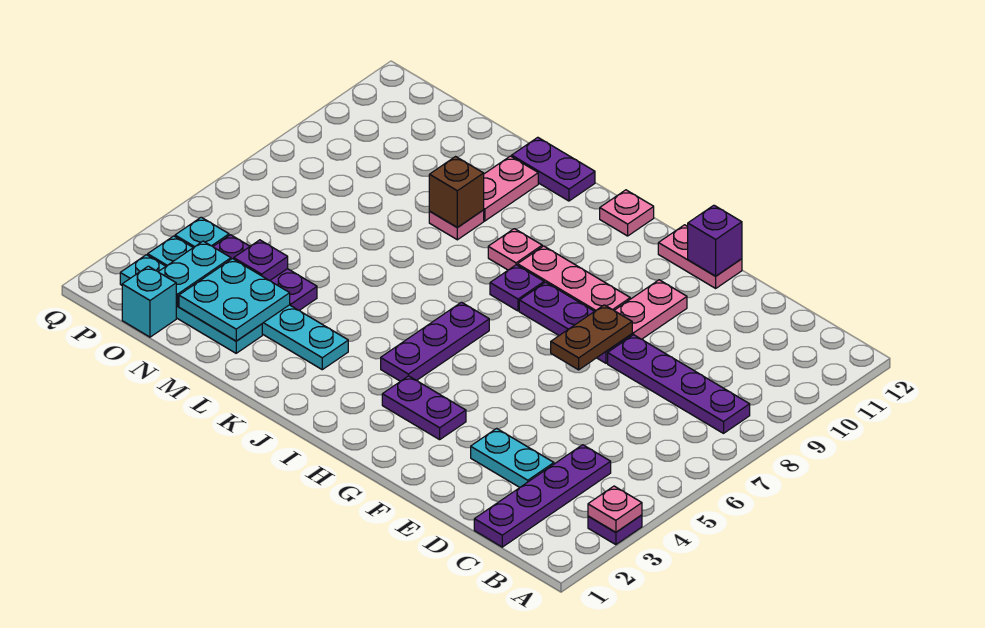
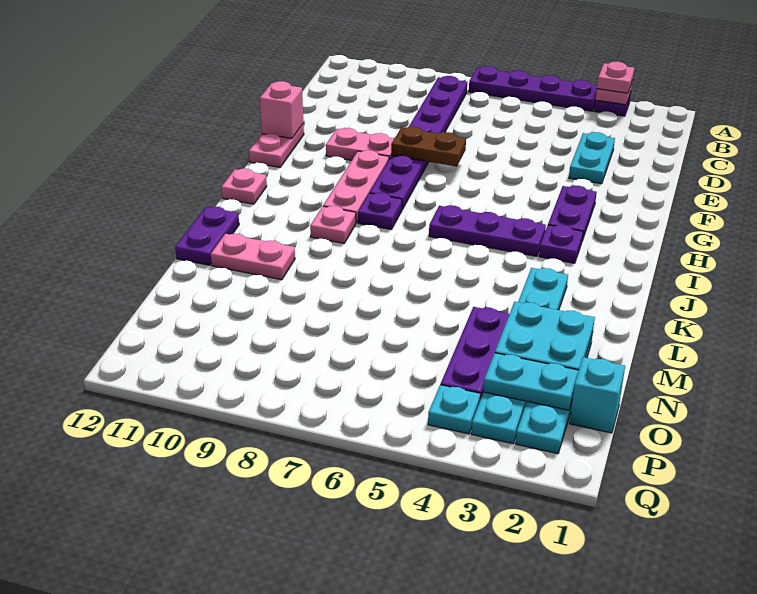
purple 1x4 plate [474,445,611,547] -> purple 1x4 plate moved to [469,66,597,111]
purple 1x1 brick [688,205,742,276] -> pink 1x1 brick [260,81,303,139]
pink 1x1 plate [429,210,484,240] -> pink 1x1 plate moved to [597,62,634,93]
brown 1x1 brick [429,157,484,228] -> none
purple 1x1 plate [234,240,288,281] -> purple 1x1 plate moved to [539,225,583,263]

